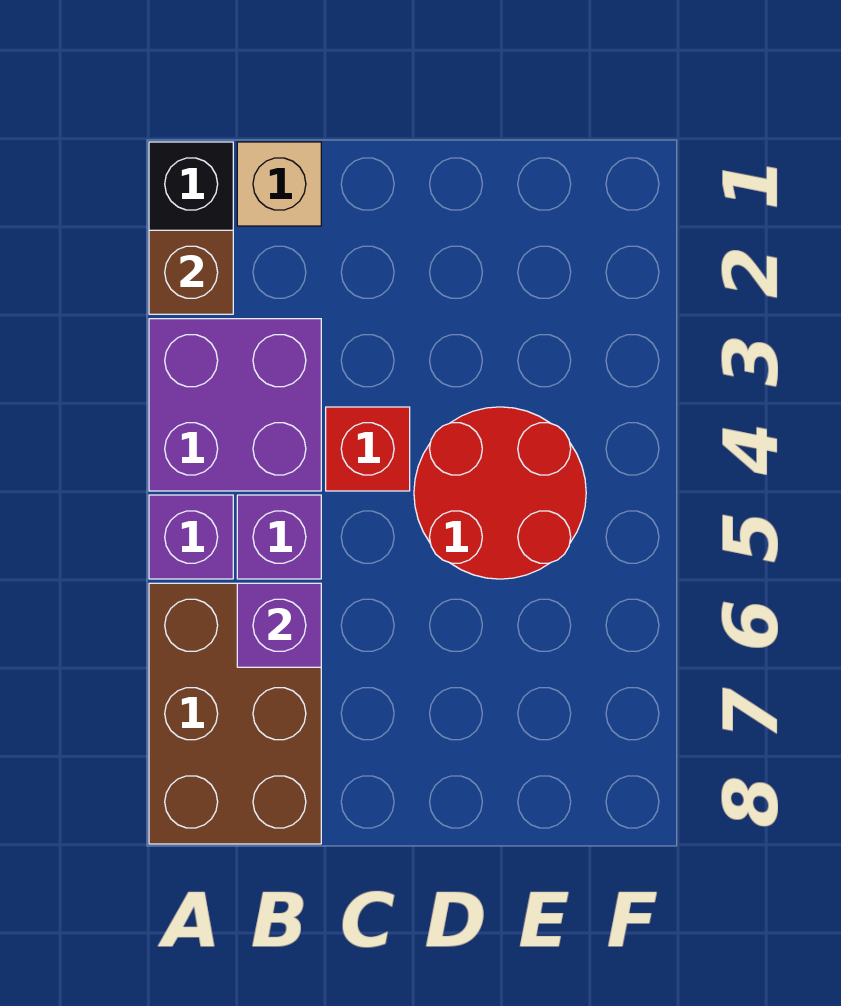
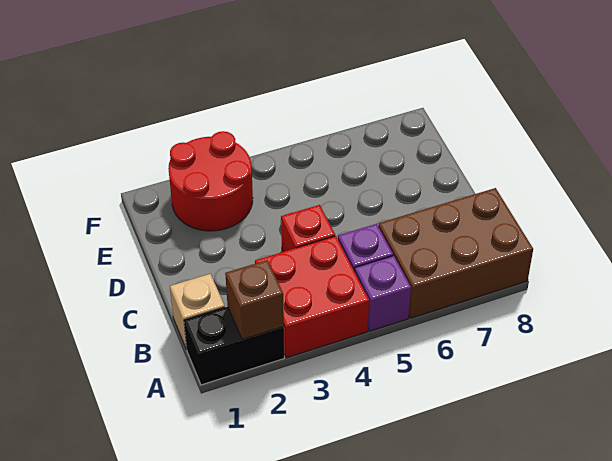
purple 2x2 brick [149,319,321,491] -> red 2x2 brick [255,236,369,358]
purple 1x1 brick [237,583,321,667] -> none
red 2x2 round brick [414,407,586,579] -> red 2x2 round brick moved to [168,131,253,231]

